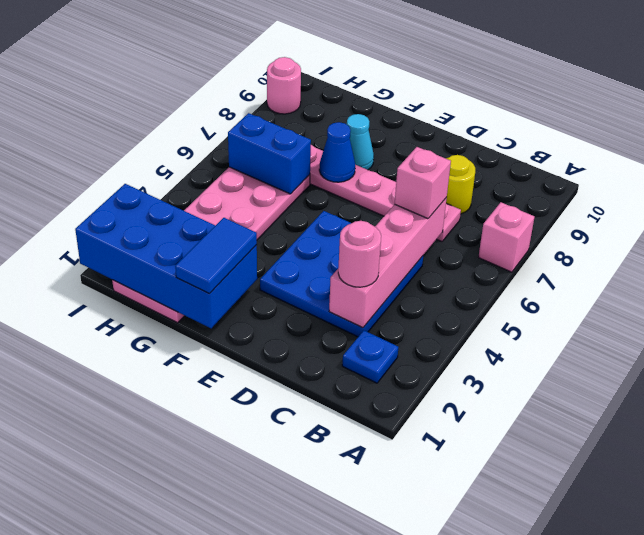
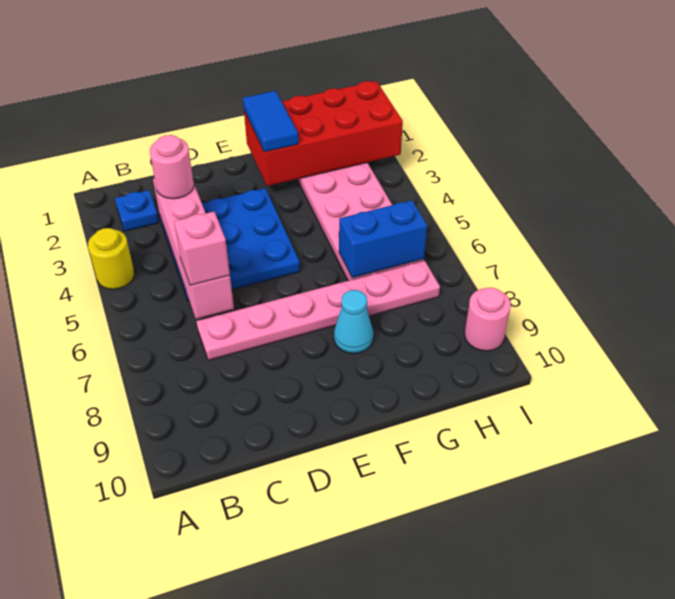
pink 1x1 brick [478,202,535,272] -> none
yellow 1x1 round brick [446,155,475,214] -> yellow 1x1 round brick moved to [88,228,134,289]
blue 2x4 brick [75,184,257,328] -> red 2x4 brick [244,81,403,186]
blue 1x1 cone [319,122,355,182] -> none

